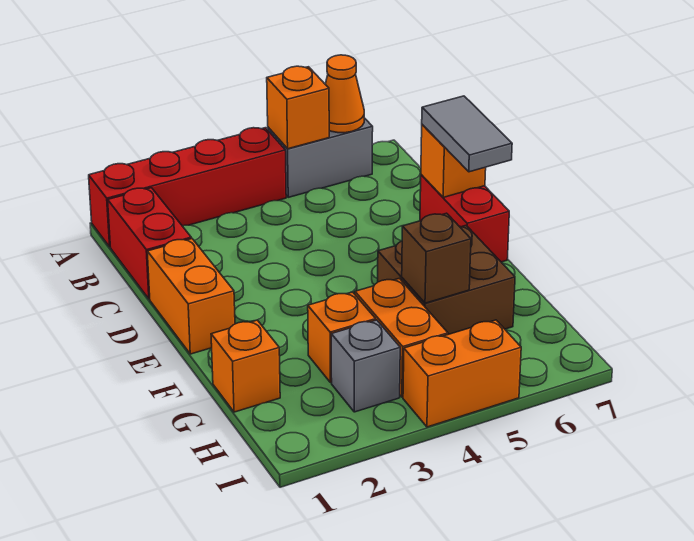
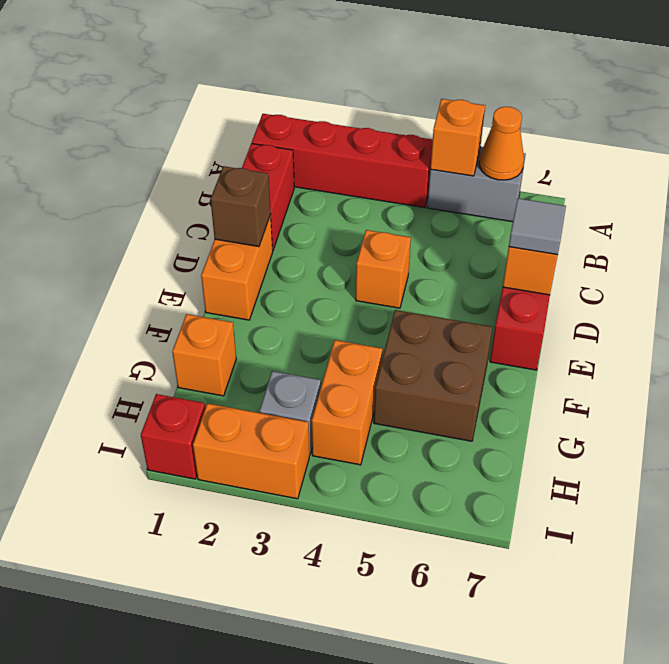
grey 1x2 tile [422,96,512,172] -> grey 1x1 tile [509,198,566,255]
orange 1x1 brick [308,292,376,383] -> orange 1x1 brick moved to [356,230,411,308]
brown 1x1 brick [402,213,471,303] -> brown 1x1 brick moved to [210,166,271,247]
none -> red 1x1 brick [141,394,205,479]
orange 1x2 brick [403,320,521,427] -> orange 1x2 brick moved to [193,403,309,499]

